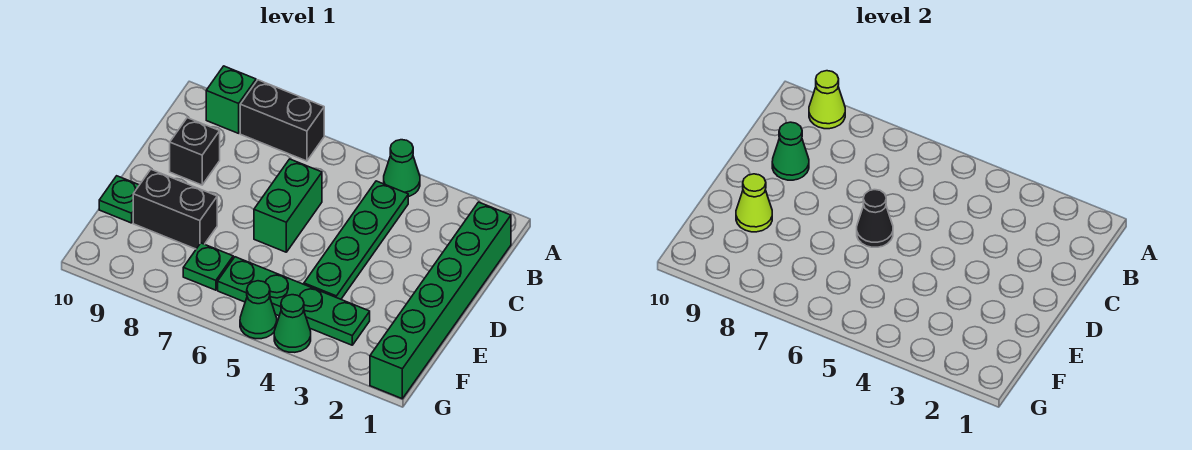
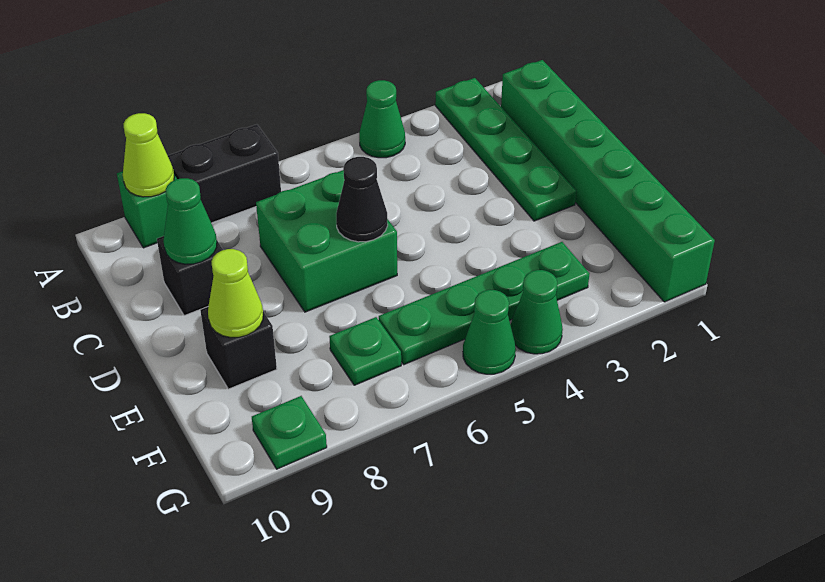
green 1x4 plate [304,181,408,299] -> green 1x4 plate moved to [435,78,576,221]
green 1x2 brick [254,159,322,252] -> green 2x2 brick [256,170,397,312]
black 1x2 brick [133,170,217,249] -> black 1x1 brick [200,307,277,389]
green 1x1 plate [99,176,139,223] -> green 1x1 plate moved to [252,396,327,469]

